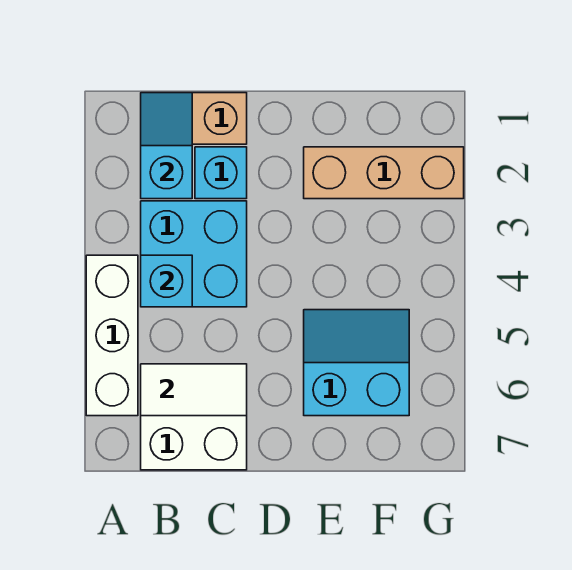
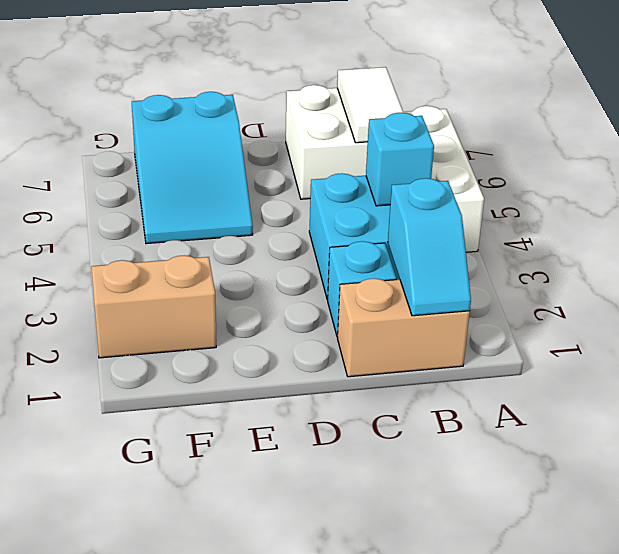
white 1x2 tile [141,364,247,416] -> white 1x2 tile turned to [337,67,403,143]
tan 1x3 brick [304,147,464,199] -> tan 1x2 brick [91,255,216,358]
cyan 2x2 slope [304,310,409,416] -> cyan 2x3 slope [132,92,253,244]

